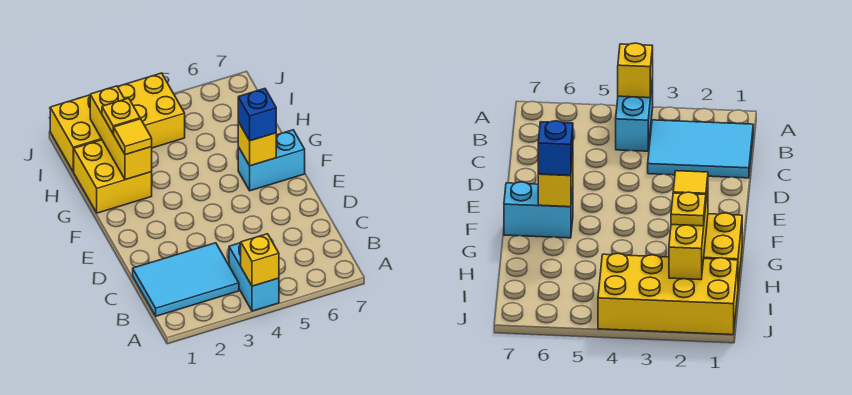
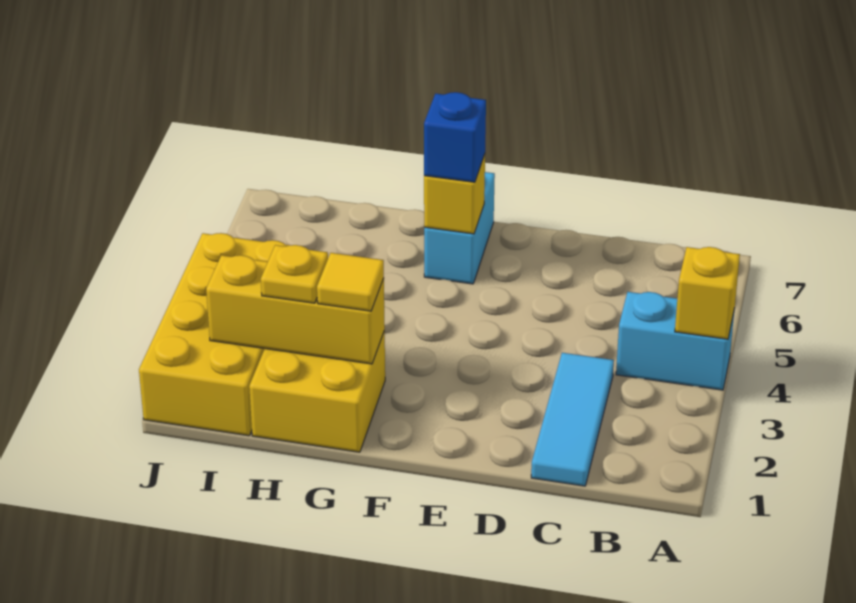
cyan 2x3 tile [133,243,239,316] -> cyan 1x3 tile [531,353,614,486]

